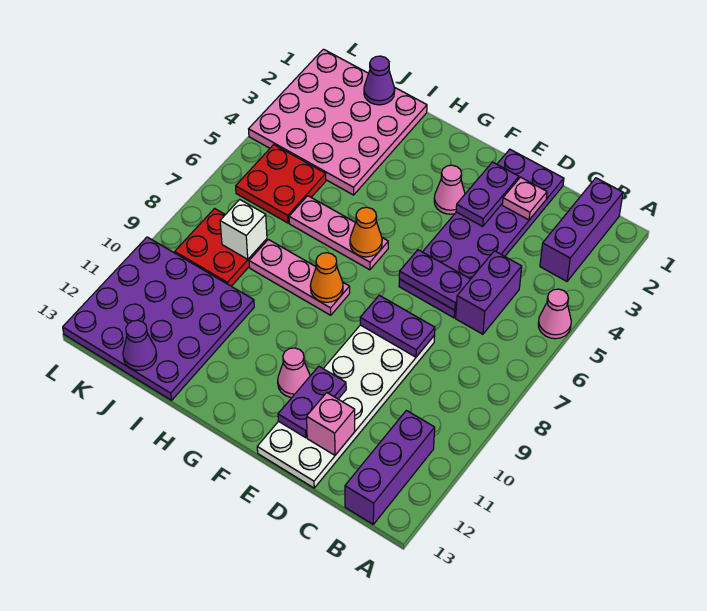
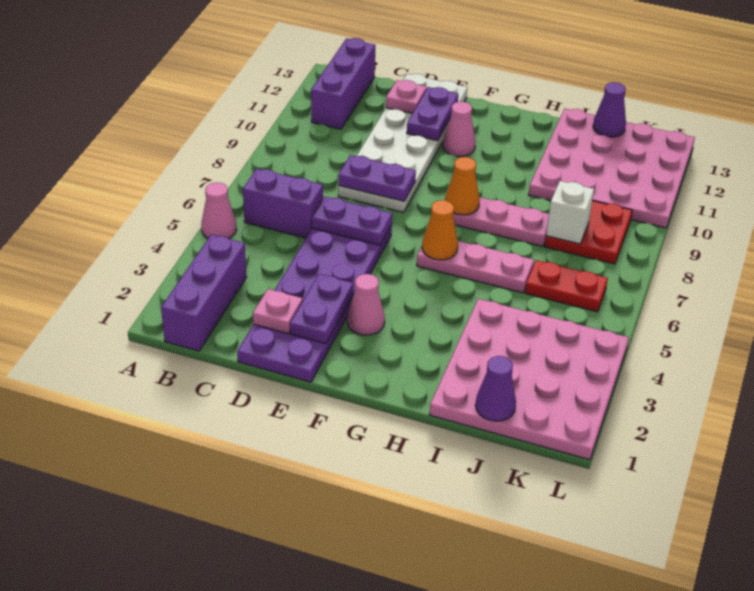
purple 1x2 brick [456,251,522,334] -> purple 1x2 brick turned to [243,169,323,238]
pink 1x1 brick [307,393,355,455] -> pink 1x1 plate [386,80,427,114]
purple 4x4 plate [63,237,254,400] -> pink 4x4 plate [529,109,695,228]
red 2x2 plate [236,145,326,223] -> red 1x2 plate [525,260,608,312]

